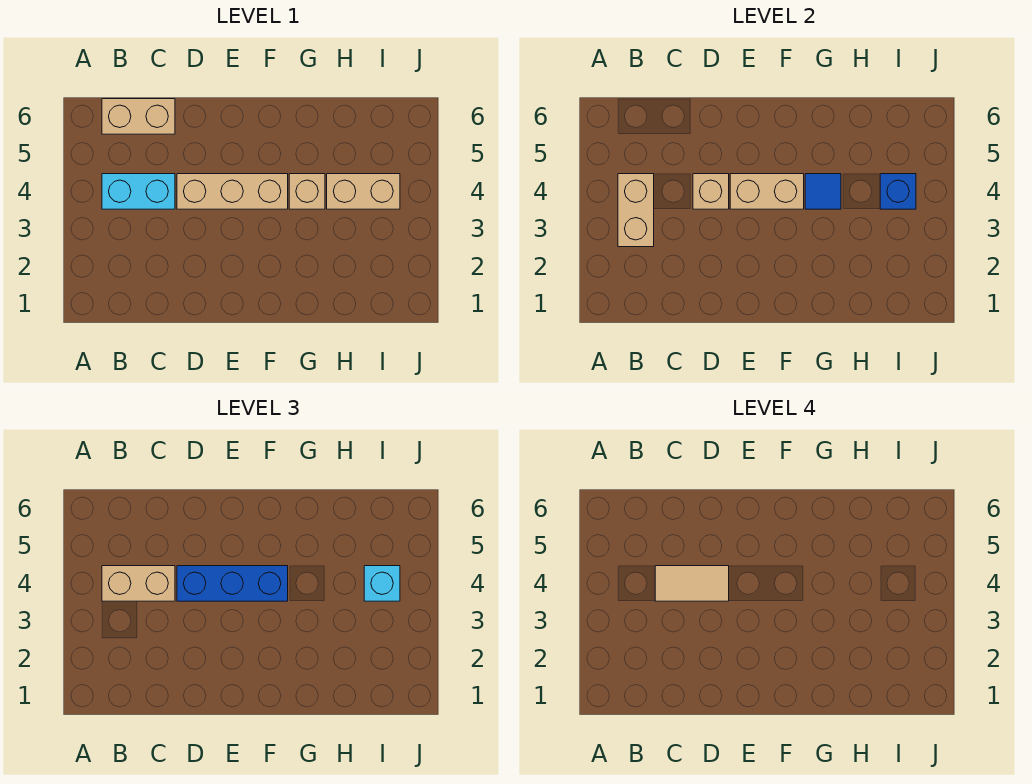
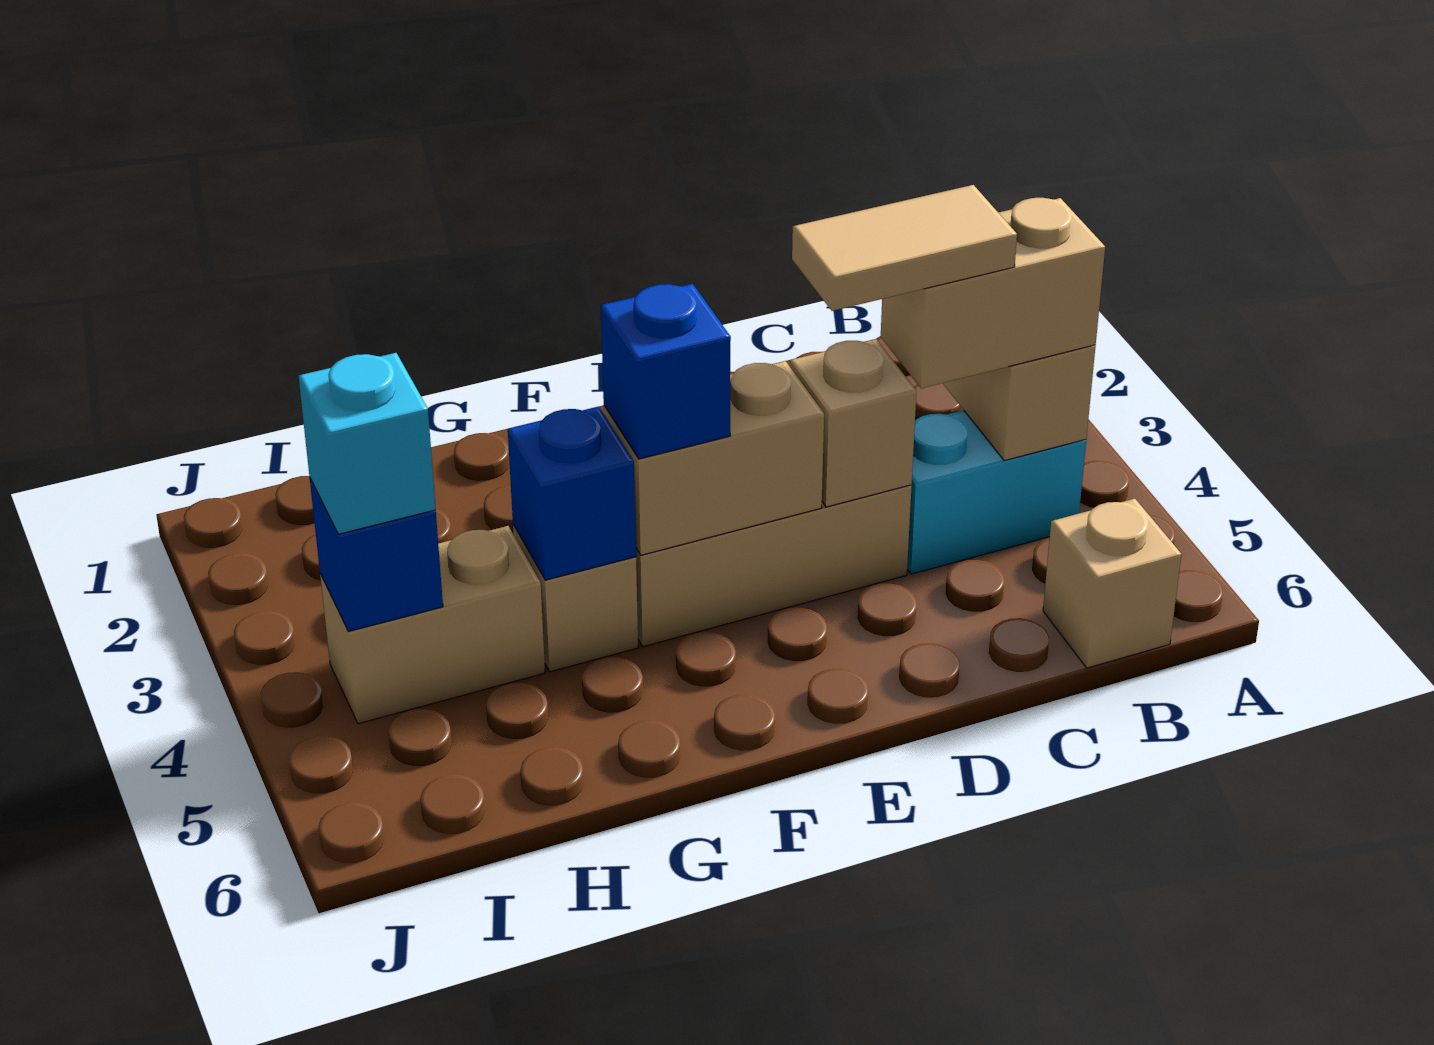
tan 1x2 brick [102,99,175,134] -> tan 1x1 brick [1043,499,1181,668]
blue 1x3 brick [177,566,288,601] -> blue 1x1 brick [601,284,731,459]
blue 1x1 tile [805,174,841,209] -> blue 1x1 brick [508,407,636,580]

